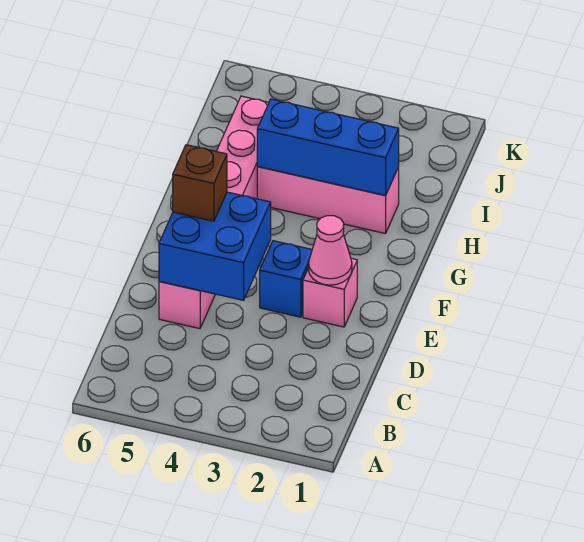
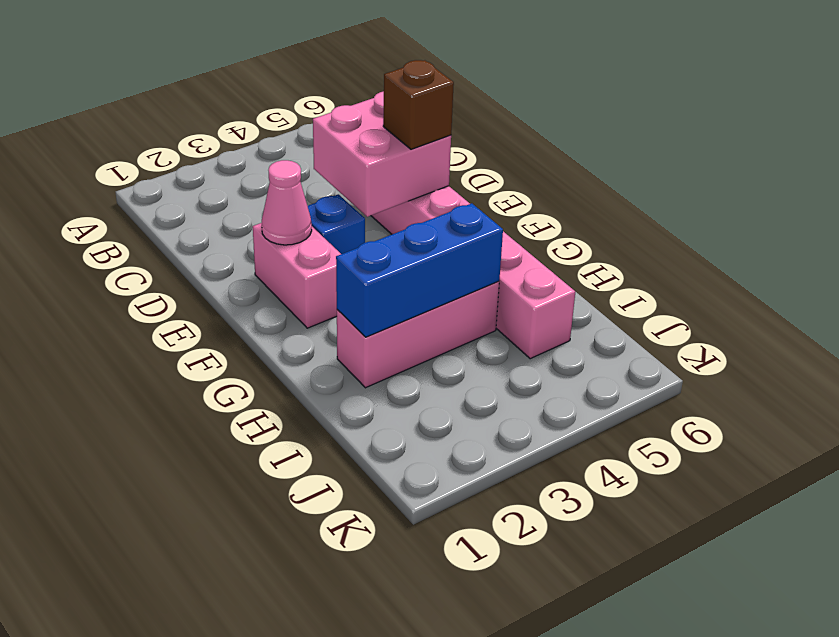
blue 2x2 brick [159,192,271,300] -> pink 2x2 brick [313,91,451,217]
pink 1x1 brick [303,258,357,327] -> pink 1x2 brick [253,223,341,328]

